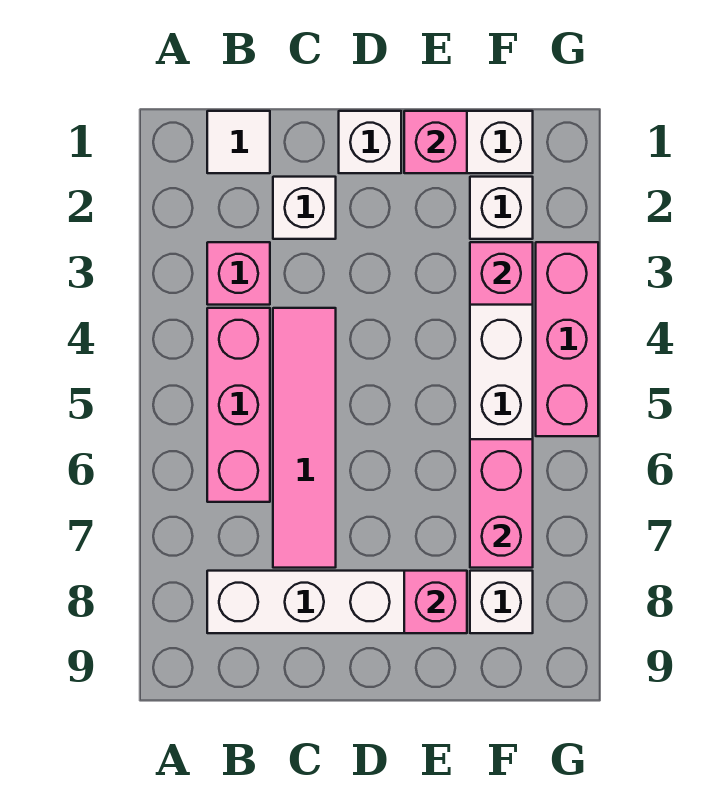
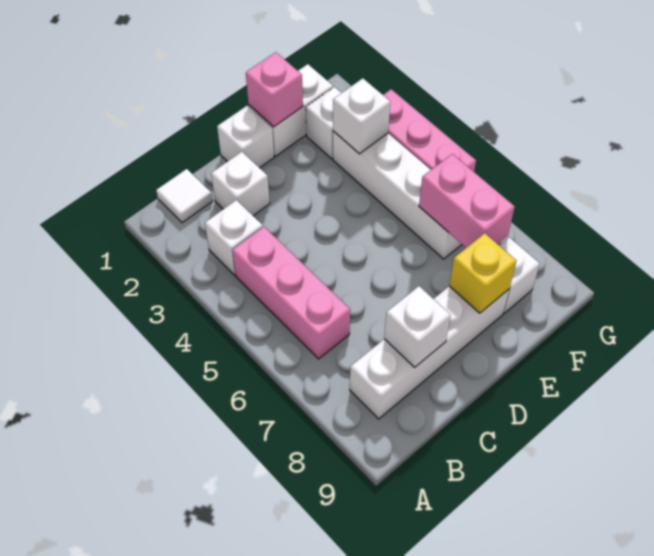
pink 1x1 brick [207,242,270,305] -> white 1x1 brick [205,200,263,275]
pink 1x4 tile [273,308,336,568] -> none
none -> white 1x1 brick [384,286,451,367]
pink 1x1 brick [404,571,467,633] -> yellow 1x1 brick [449,233,516,313]
pink 1x1 brick [470,242,533,305] -> white 1x1 brick [333,78,390,154]

